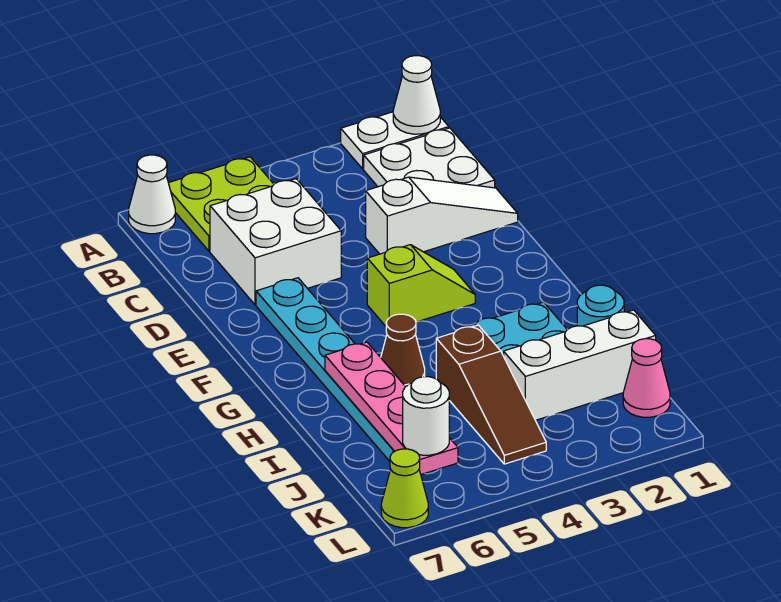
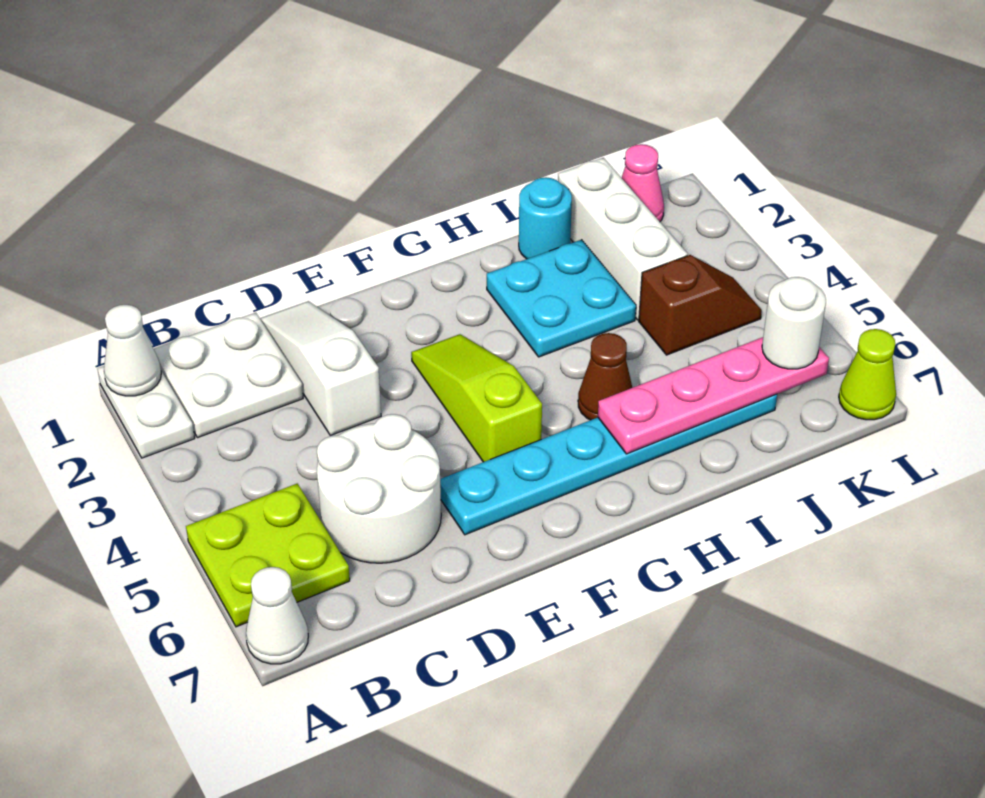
white 2x2 brick [210,179,341,305] -> white 2x2 round brick [317,414,441,563]
lime 1x2 slope [367,245,475,326] -> lime 1x3 slope [411,334,542,462]
brown 1x3 slope [436,325,546,464] -> brown 1x2 slope [639,255,762,355]

